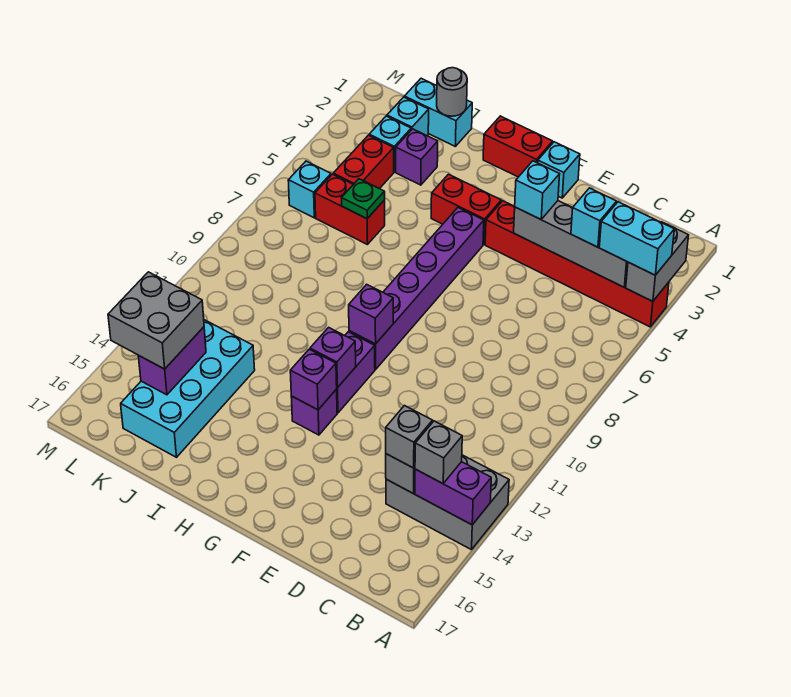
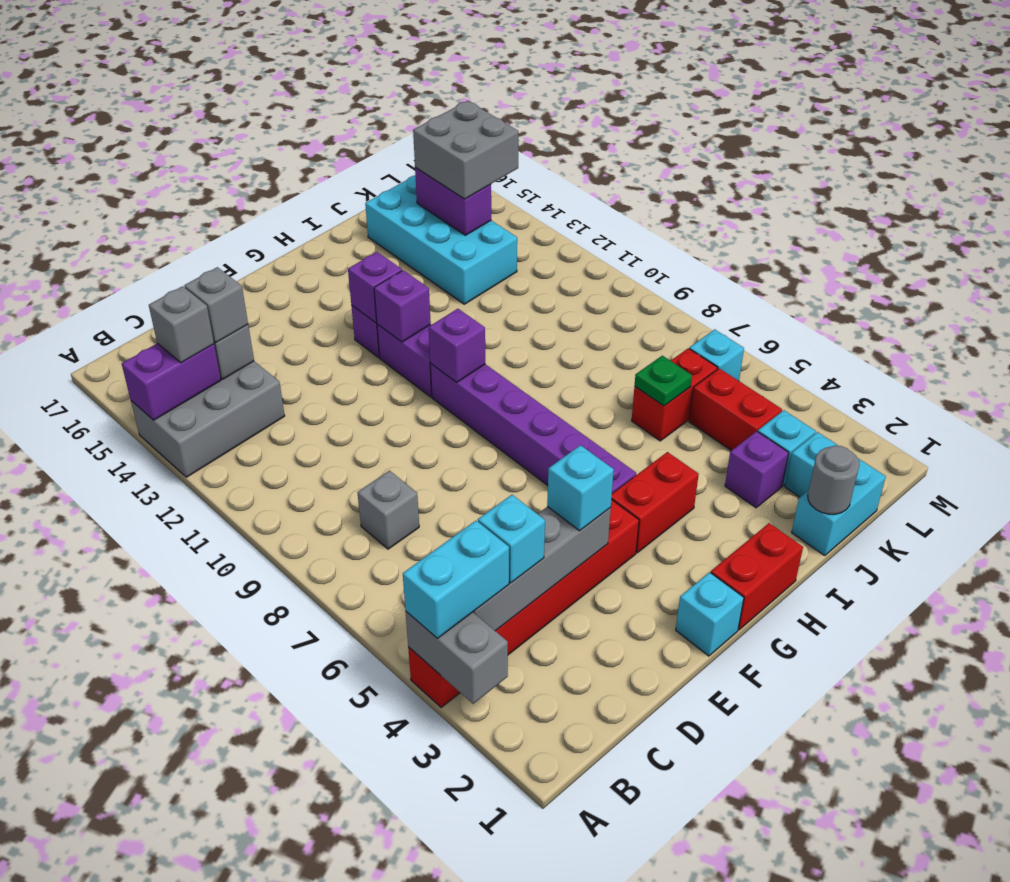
none -> grey 1x1 brick [357,471,419,549]

